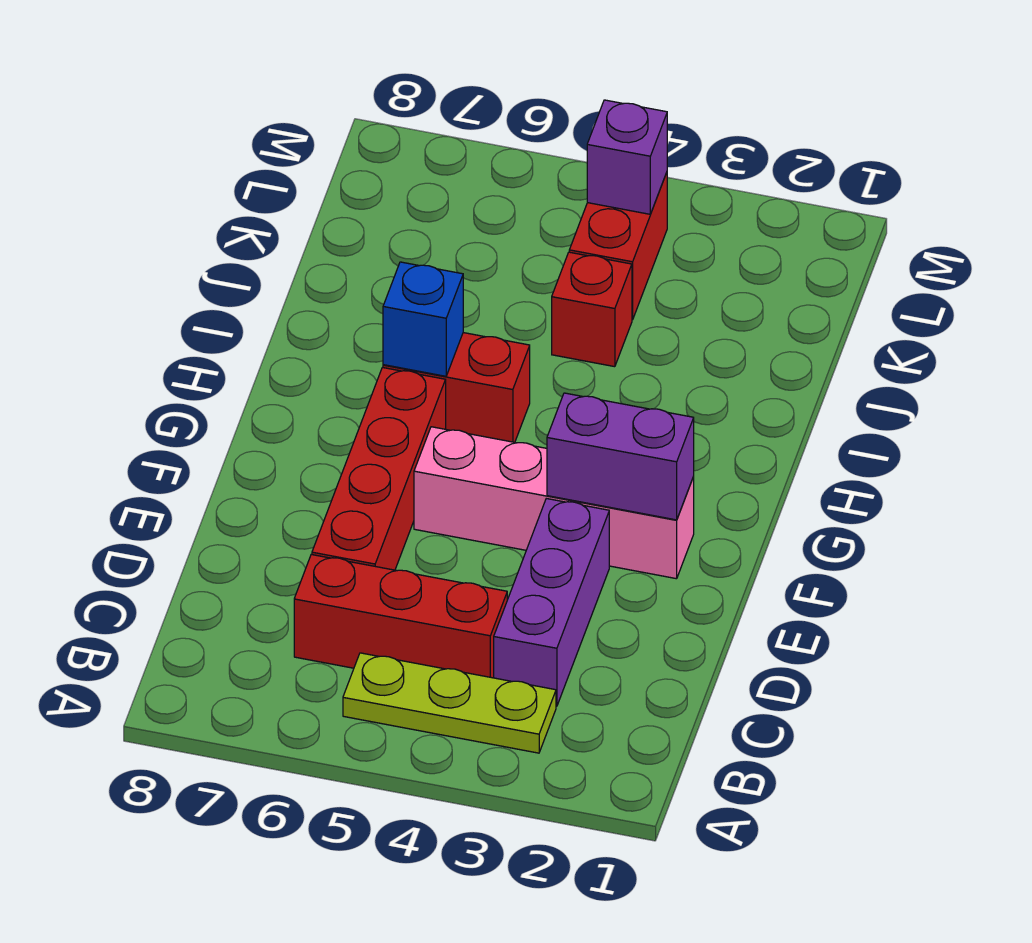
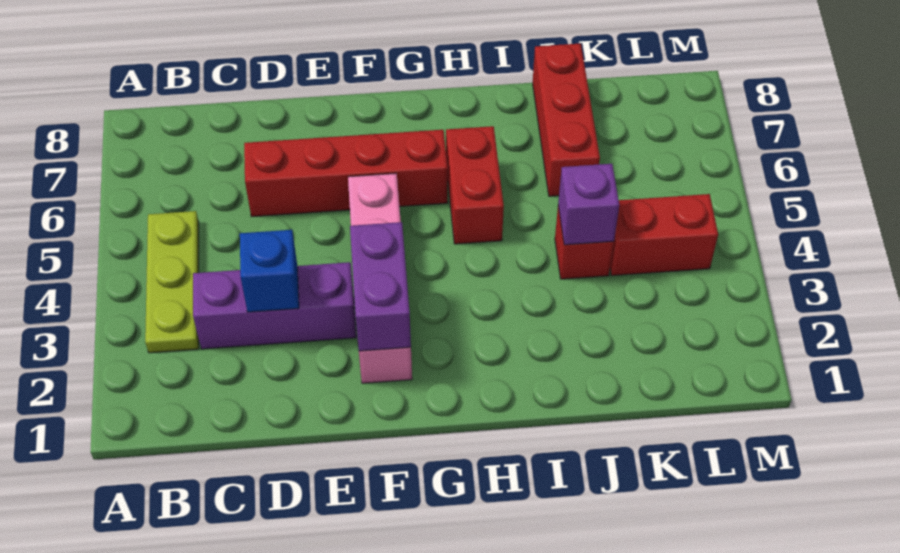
red 1x3 brick [294,555,507,678] -> red 1x3 brick moved to [533,43,600,196]
blue 1x1 brick [383,262,463,376] -> blue 1x1 brick moved to [240,230,299,312]
purple 1x1 brick [587,100,667,214] -> purple 1x1 brick moved to [558,164,619,245]

